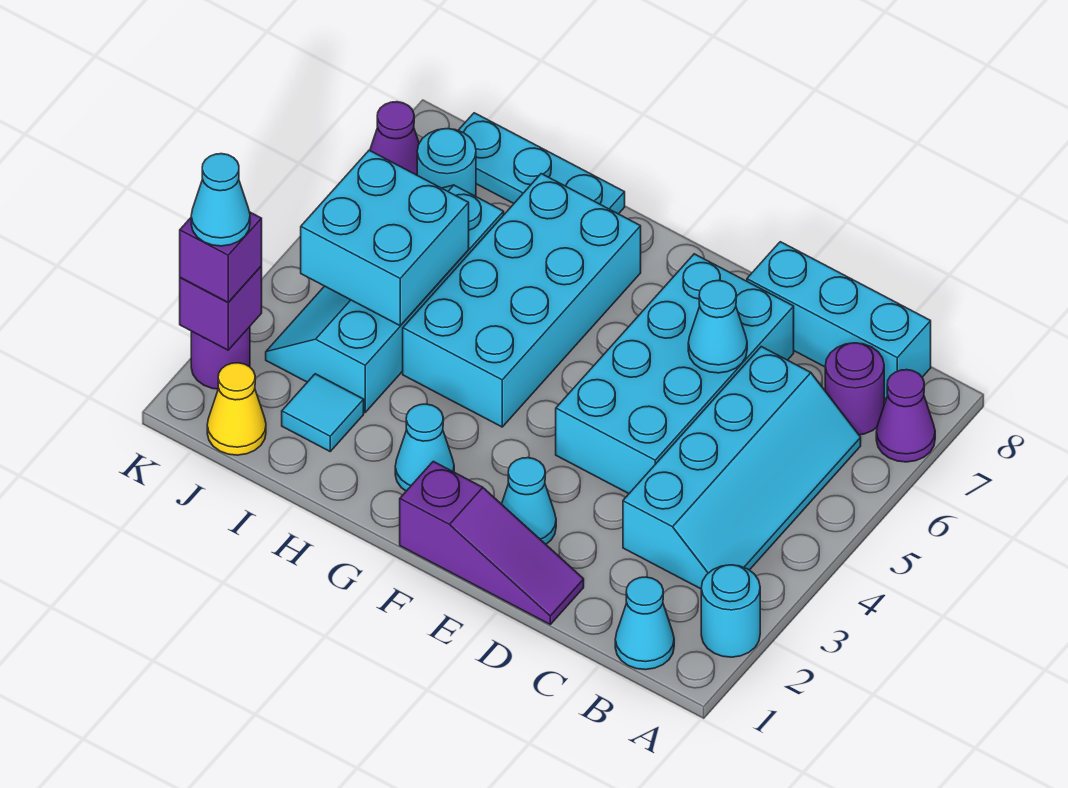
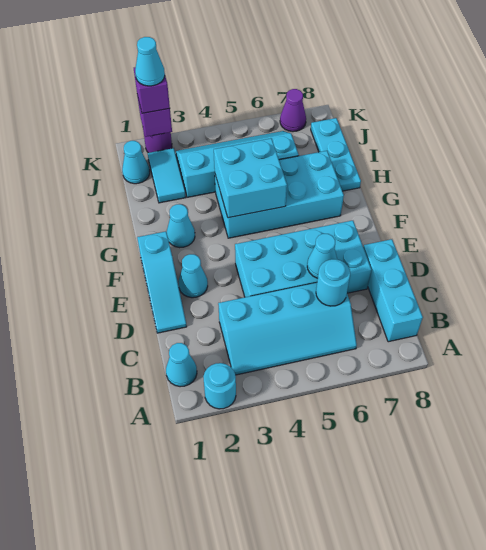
purple 1x1 cone [876,370,935,462] -> none
purple 1x1 round brick [825,343,884,435] -> none
purple 1x3 slope [400,461,584,624] -> cyan 1x3 slope [137,231,187,333]
cyan 1x1 tile [282,374,364,451] -> cyan 1x2 tile [148,148,186,203]
cyan 2x2 brick [301,150,469,326] -> cyan 2x2 brick moved to [214,138,287,218]
yellow 1x1 cone [207,363,266,455] -> cyan 1x1 cone [122,141,150,184]
cyan 1x1 round brick [417,129,476,196] -> cyan 1x1 round brick moved to [316,259,350,306]

